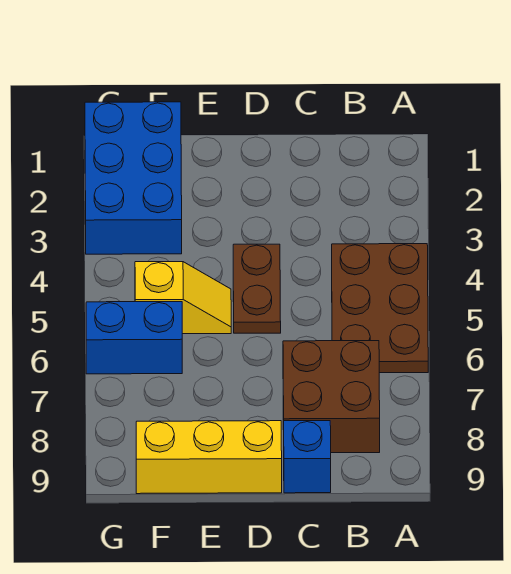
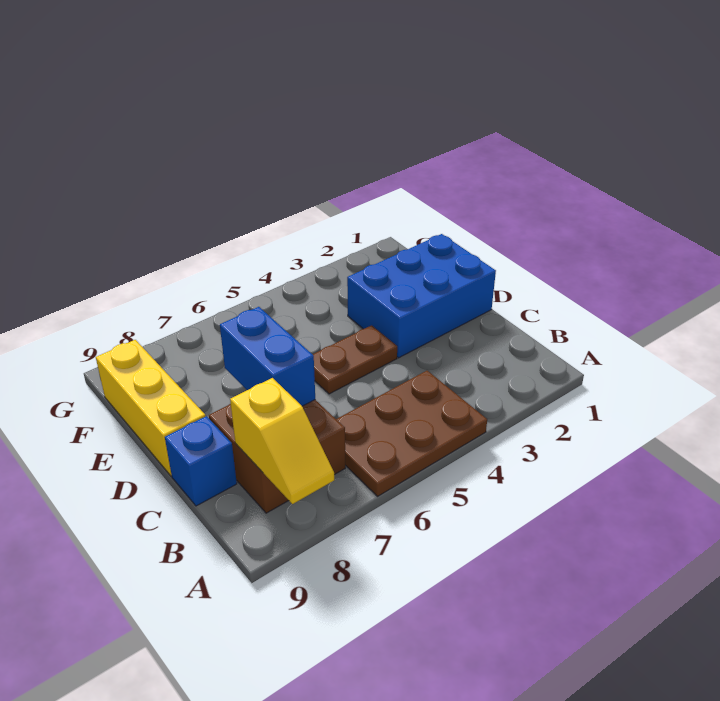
yellow 1x2 slope [135,262,231,334] -> yellow 1x2 slope moved to [230,378,334,504]
blue 2x3 brick [85,102,182,254] -> blue 2x3 brick moved to [347,234,496,358]
blue 1x2 brick [86,302,182,374] -> blue 1x2 brick moved to [220,307,315,406]

